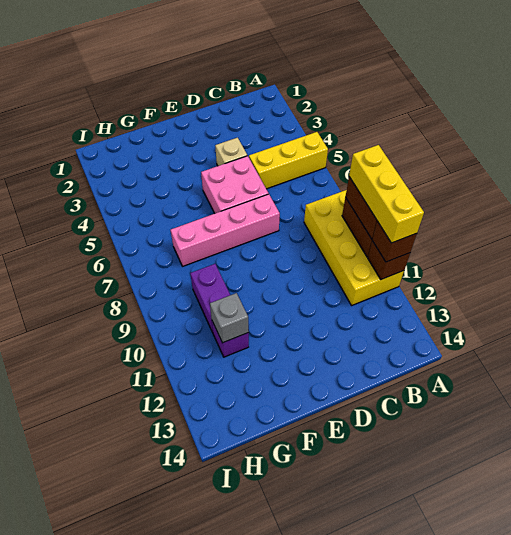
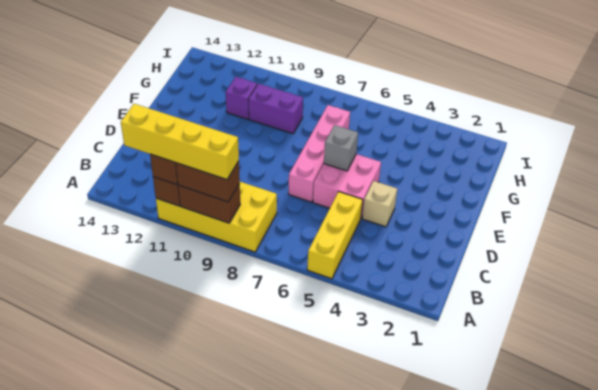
yellow 1x3 brick [349,145,424,243] -> yellow 1x4 brick [121,104,239,180]
grey 1x1 brick [210,293,249,343] -> grey 1x1 brick moved to [324,125,358,171]

